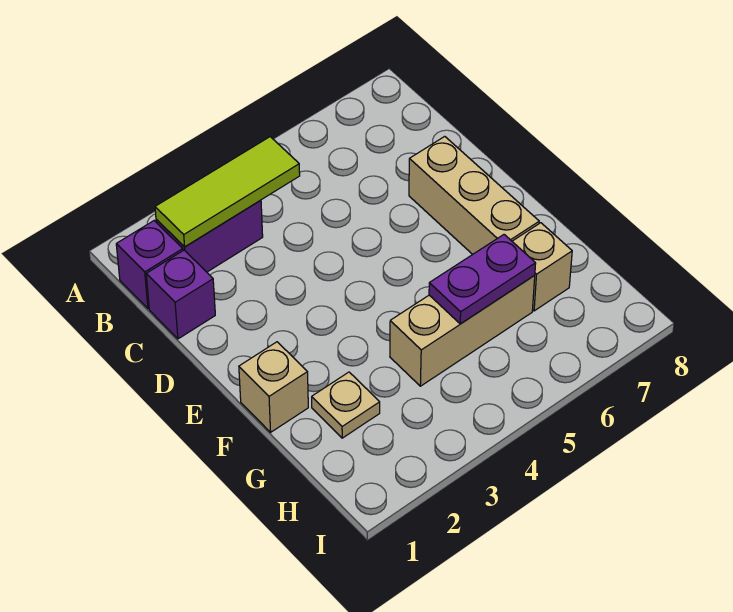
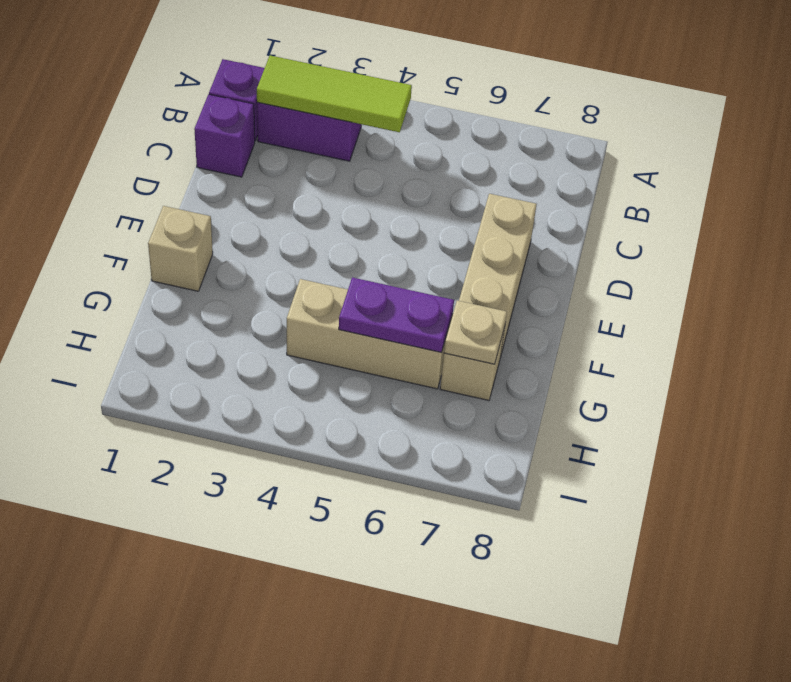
tan 1x1 plate [312,372,380,438] -> tan 1x1 plate moved to [444,301,507,364]

